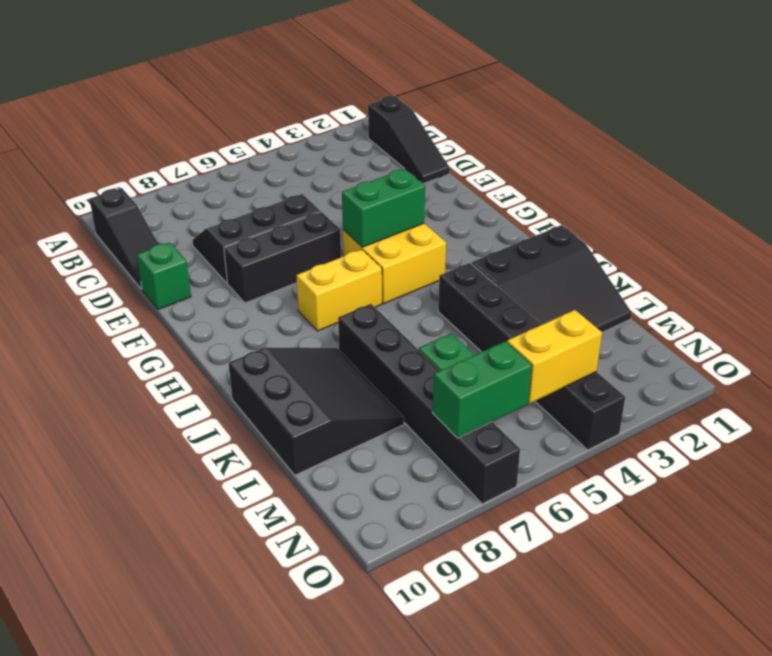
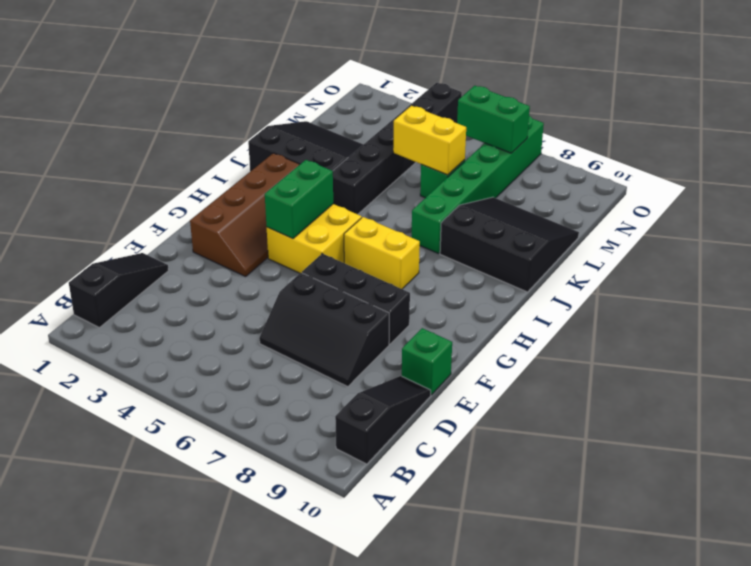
none -> brown 2x4 slope [190,153,300,276]
green 1x2 brick [342,169,425,247] -> green 1x2 brick turned to [265,160,333,239]
black 1x6 brick [338,304,520,504] -> green 1x6 brick [412,116,544,254]
black 3x3 slope [229,347,404,475] -> black 3x3 slope turned to [440,197,579,292]
yellow 1x2 brick [507,310,602,403] -> yellow 1x2 brick moved to [393,106,466,175]

